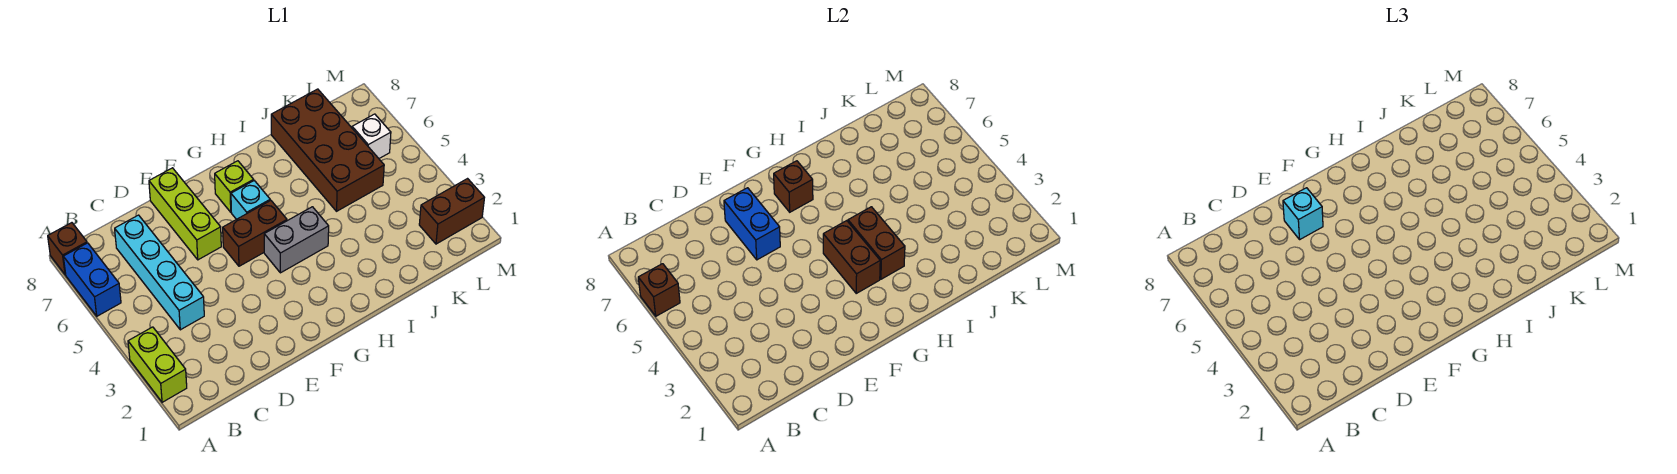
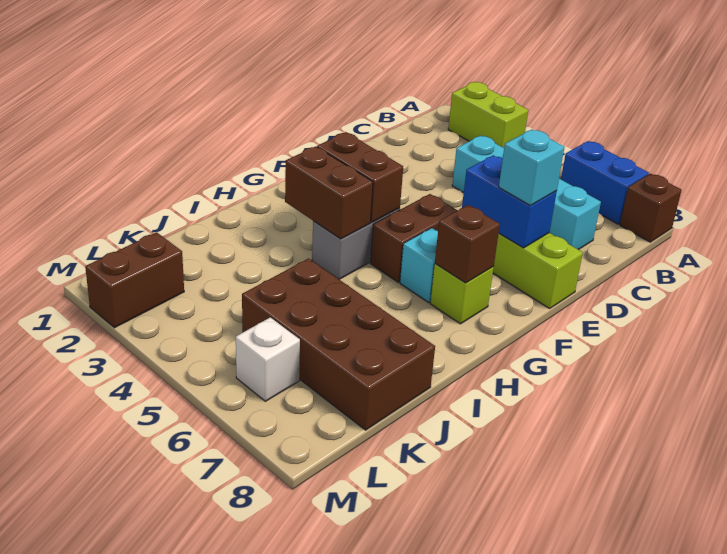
brown 1x1 brick [638,264,680,316] -> none

